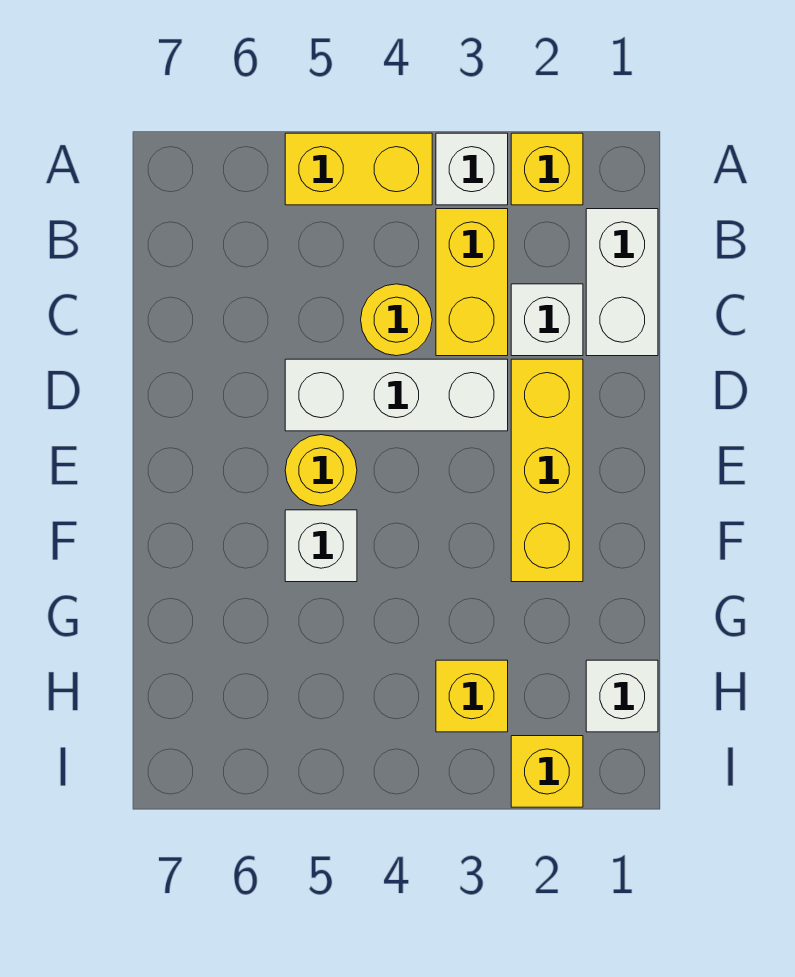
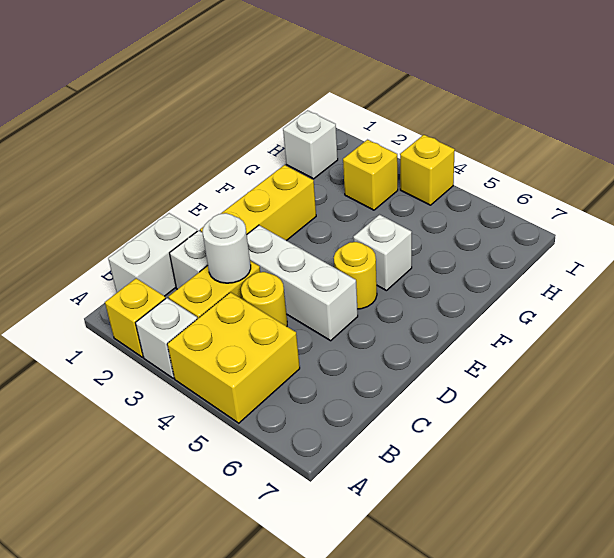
yellow 1x2 brick [285,133,432,205] -> yellow 2x2 brick [167,292,300,423]
none -> white 1x1 round brick [203,213,251,283]
yellow 1x1 brick [511,736,583,807] -> yellow 1x1 brick moved to [400,135,455,205]

